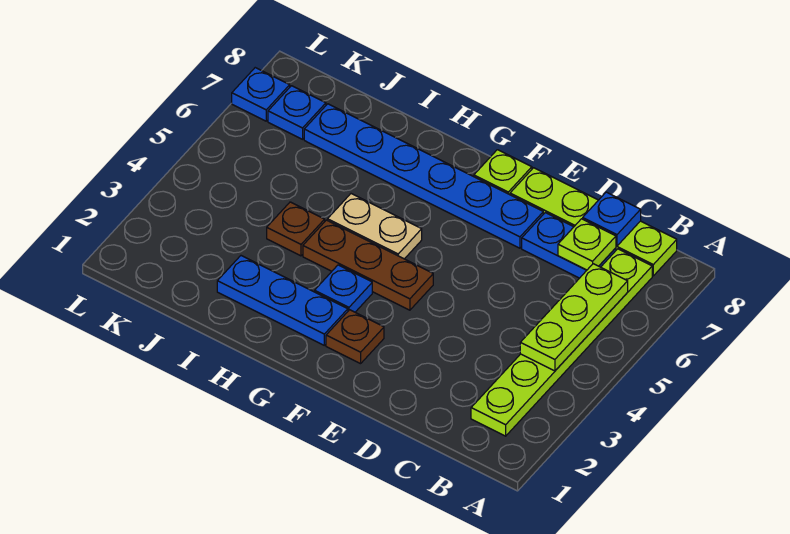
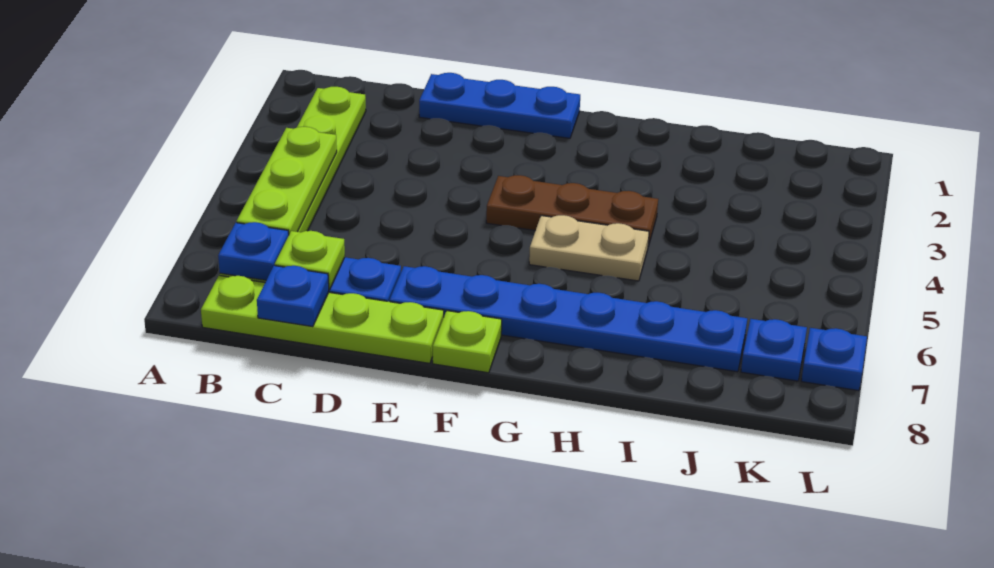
brown 1x1 plate [326,310,384,364] -> none
blue 1x3 plate [217,256,348,345] -> blue 1x3 plate moved to [419,73,580,138]
blue 1x1 plate [315,265,372,312] -> blue 1x1 plate moved to [218,222,289,280]
brown 1x1 plate [267,202,325,256] -> none

